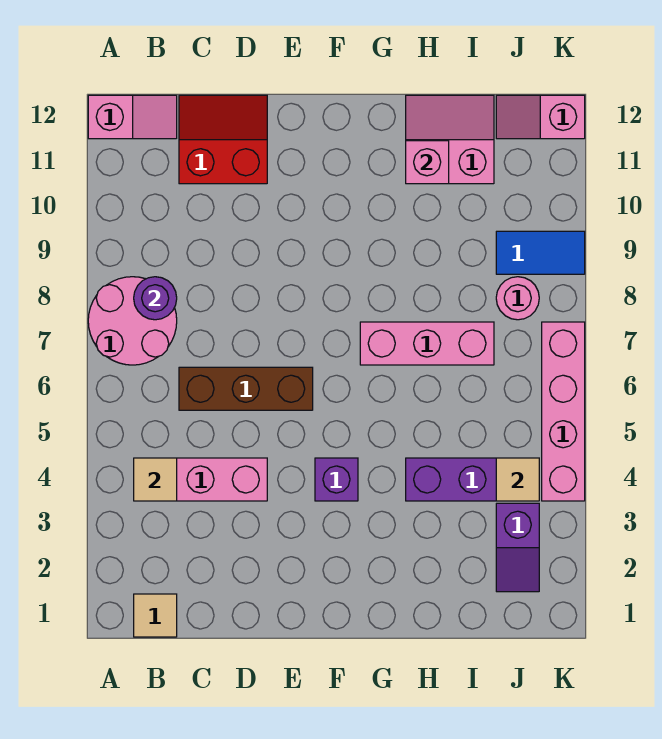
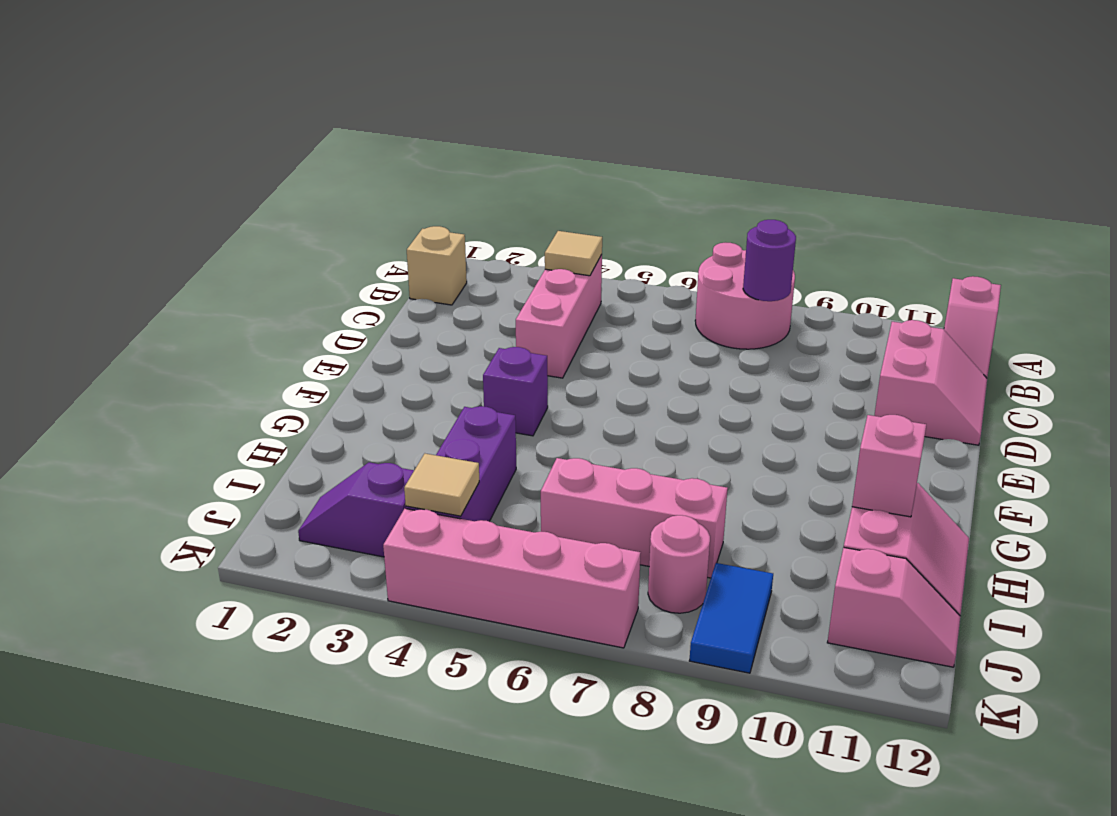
tan 1x1 tile [134,594,177,637] -> tan 1x1 brick [407,226,467,305]
brown 1x3 brick [179,367,313,410] -> none
red 2x2 slope [179,95,267,184] -> pink 2x2 slope [874,320,987,445]
pink 1x3 brick [360,322,494,365] -> pink 1x3 brick turned to [541,458,728,578]
pink 1x2 slope [496,95,585,139] -> pink 1x2 slope turned to [827,547,960,667]

